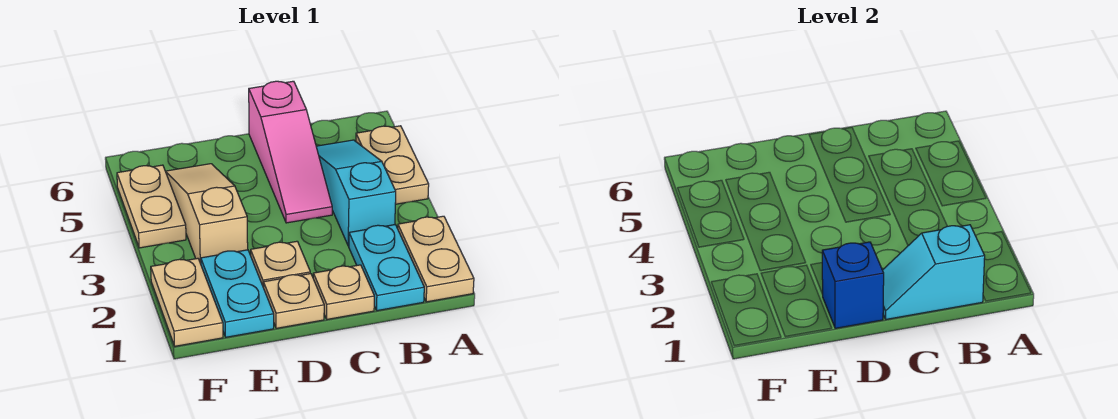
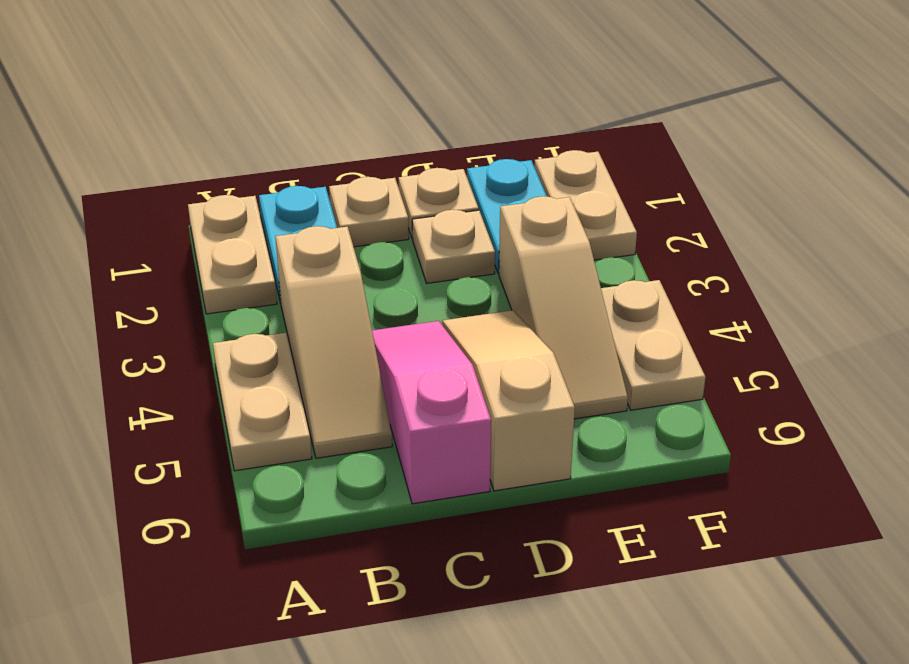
cyan 1x2 slope [883,225,985,319] -> none
cyan 1x3 slope [316,140,396,246] -> tan 1x3 slope [275,226,392,458]
blue 1x1 brick [822,242,884,328] -> none
none -> tan 1x3 slope [442,310,575,491]

